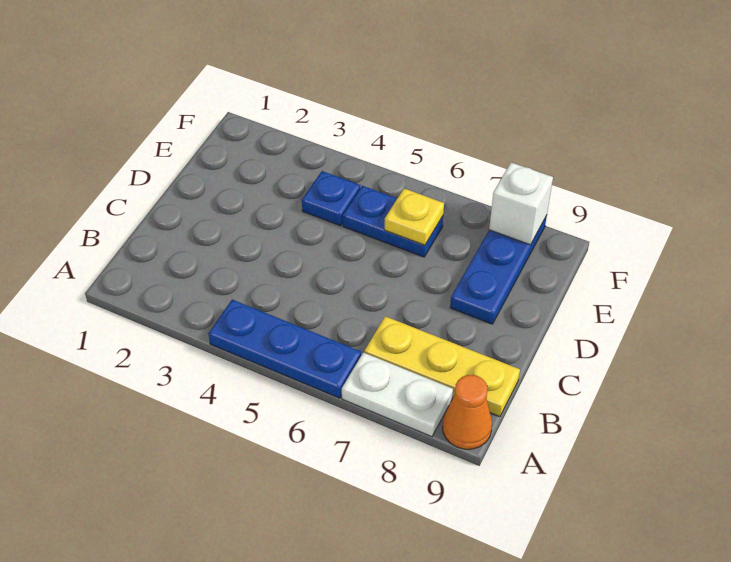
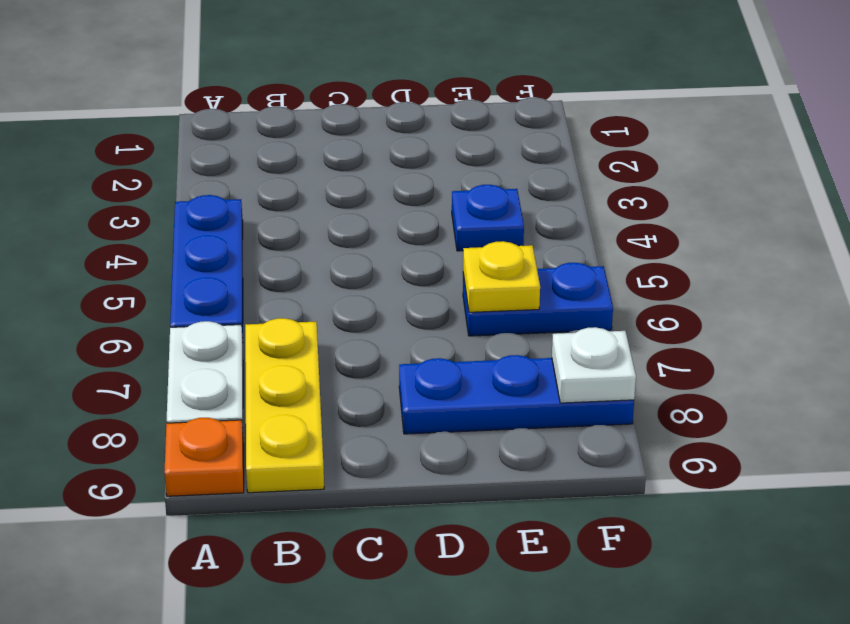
orange 1x1 cone [443,375,492,449] -> orange 1x1 plate [164,418,244,496]
blue 1x2 plate [343,186,443,257] -> blue 1x2 plate turned to [463,263,613,336]
white 1x1 brick [489,162,553,245] -> white 1x1 plate [552,327,636,403]

